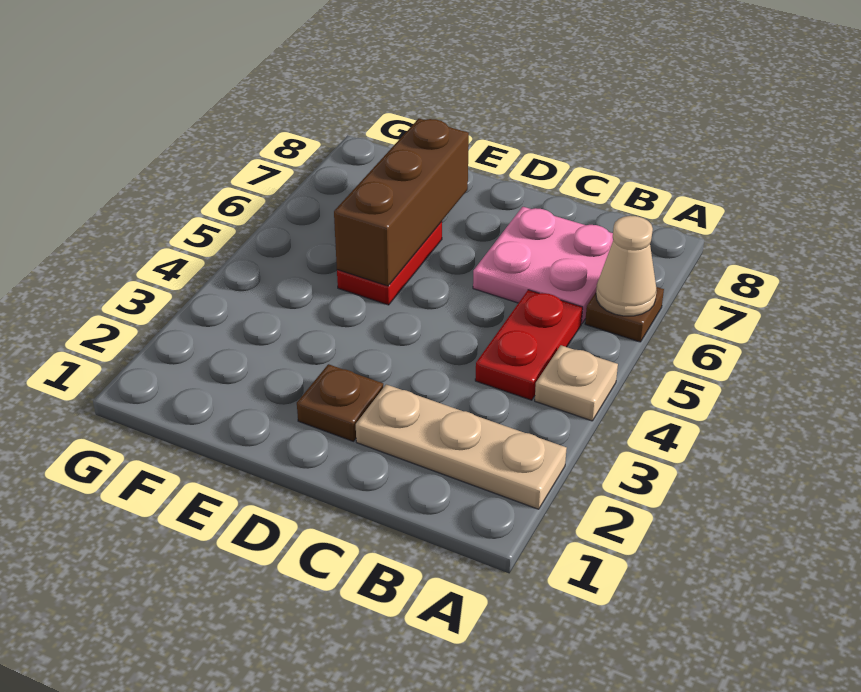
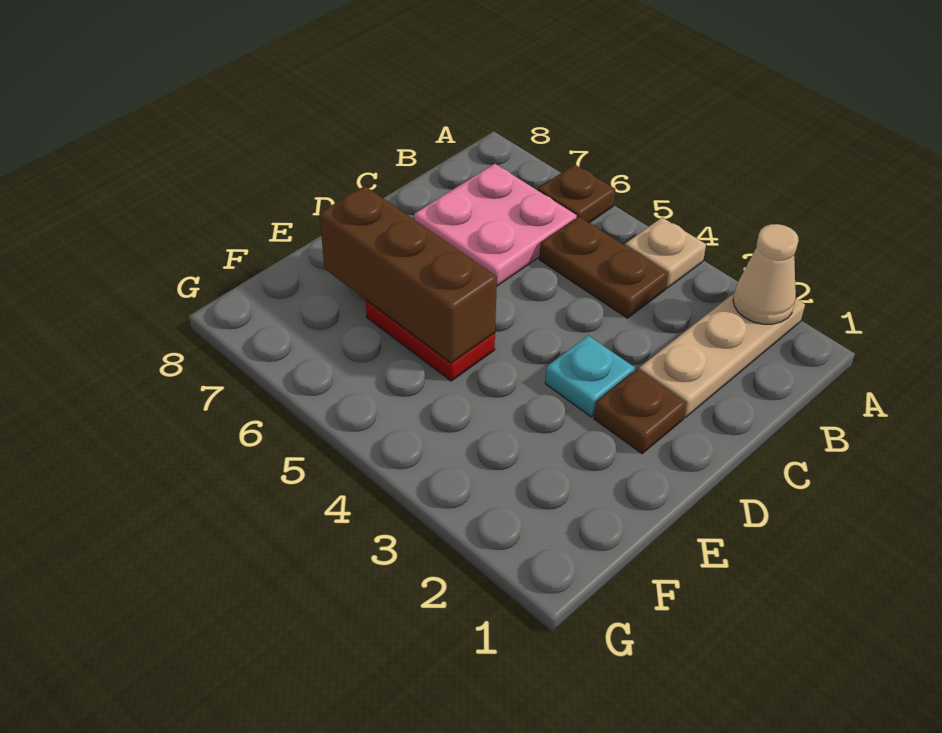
tan 1x1 cone [596,216,657,316] -> tan 1x1 cone moved to [733,224,799,324]
red 1x2 plate [475,290,583,400] -> brown 1x2 plate [539,217,668,318]
none -> cyan 1x1 plate [545,336,635,417]

